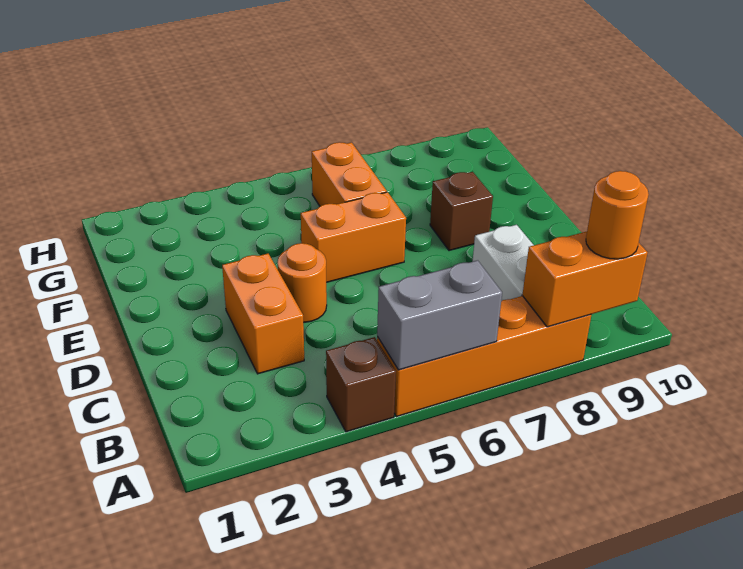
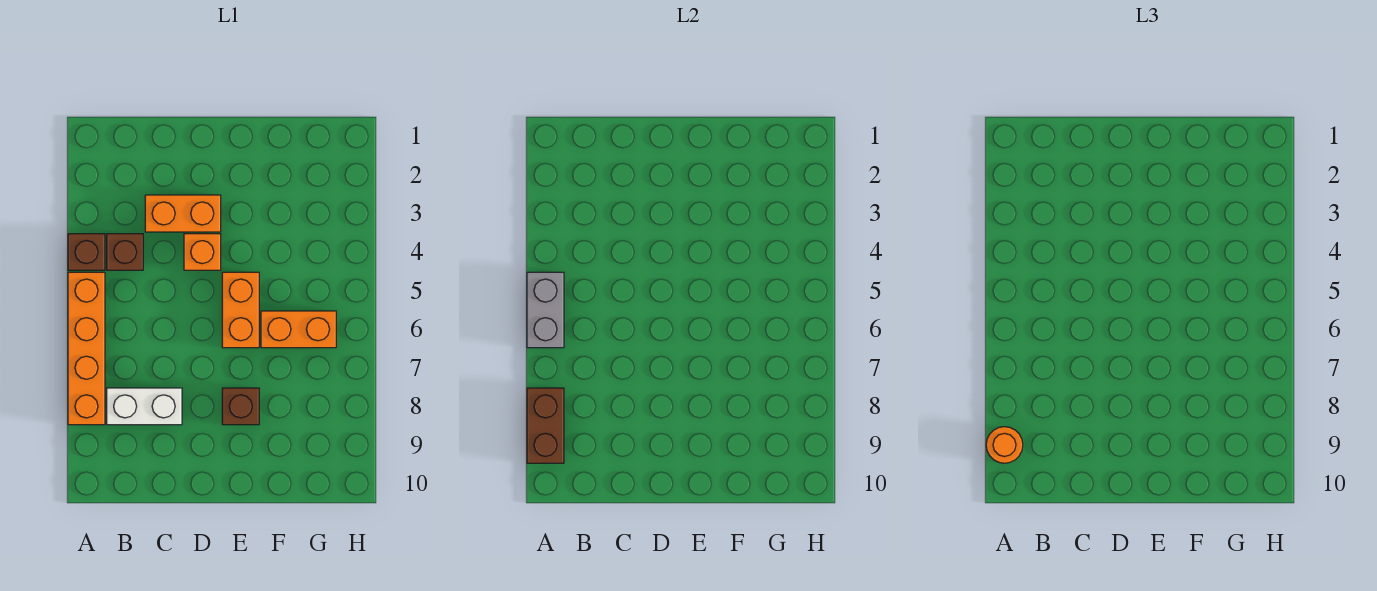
orange 1x2 brick [522,232,648,327] -> brown 1x2 brick [527,388,564,463]
none -> brown 1x1 brick [107,234,143,270]
orange 1x1 round brick [277,243,327,322] -> orange 1x1 brick [184,234,221,270]

